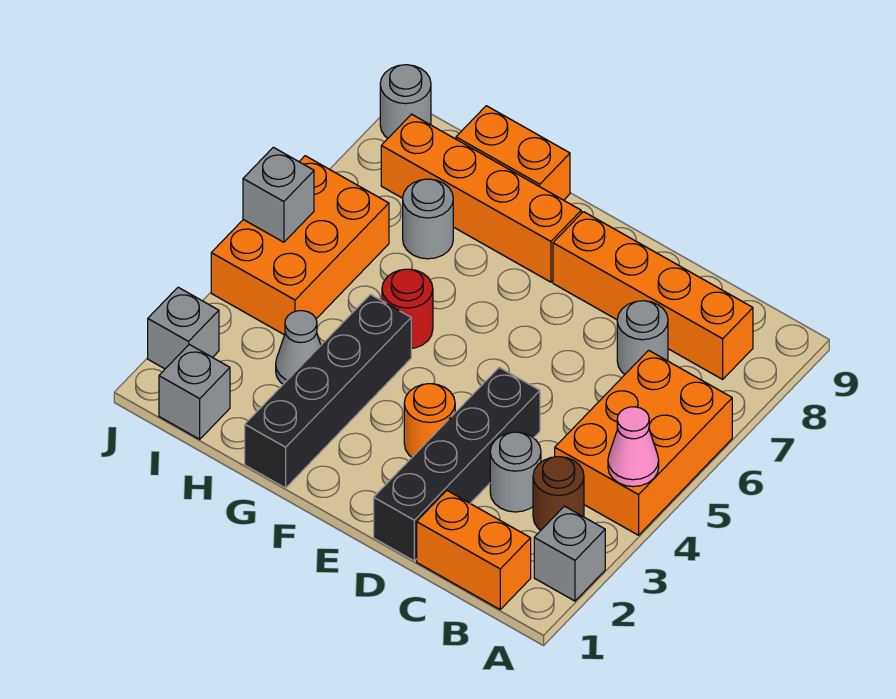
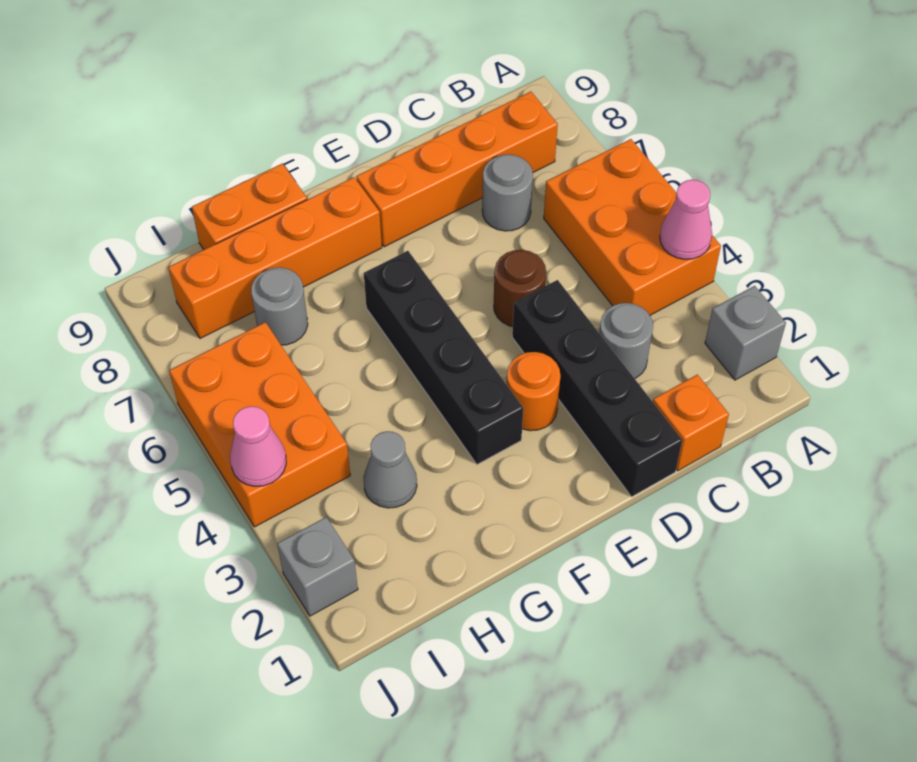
orange 1x2 brick [417,491,531,609] -> orange 1x1 brick [653,375,729,471]
brown 1x1 round brick [533,457,584,530] -> brown 1x1 round brick moved to [494,250,546,327]
black 1x4 brick [245,294,411,488] -> black 1x4 brick moved to [364,251,523,464]
red 1x1 round brick [382,269,433,348] -> none
grey 1x1 brick [159,344,230,439] -> none
none -> pink 1x1 cone [230,406,286,486]
grey 1x1 brick [243,147,314,242] -> none
grey 1x1 round brick [380,65,431,138] -> none

